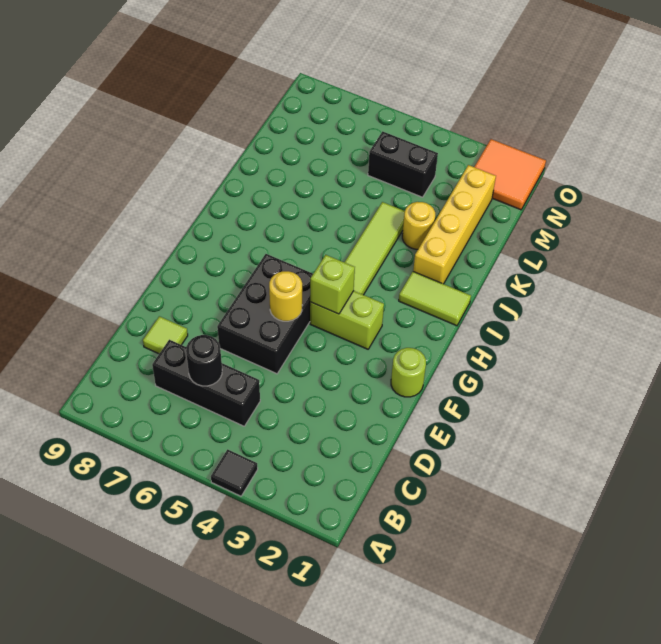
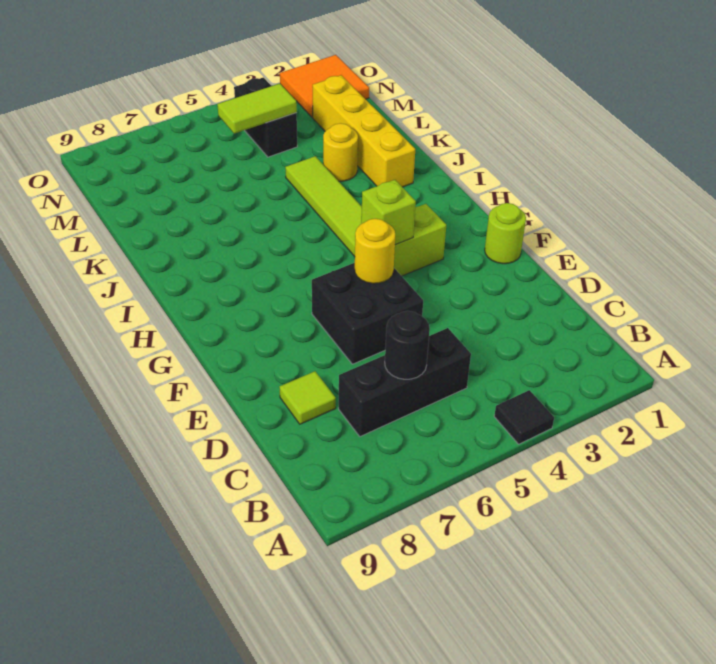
black 2x3 brick [217,254,313,374] -> black 2x2 brick [312,263,423,364]
lime 1x2 tile [399,272,471,326] -> lime 1x2 tile moved to [217,83,297,134]
black 1x2 brick [368,131,438,197] -> black 1x2 brick turned to [234,78,297,157]

